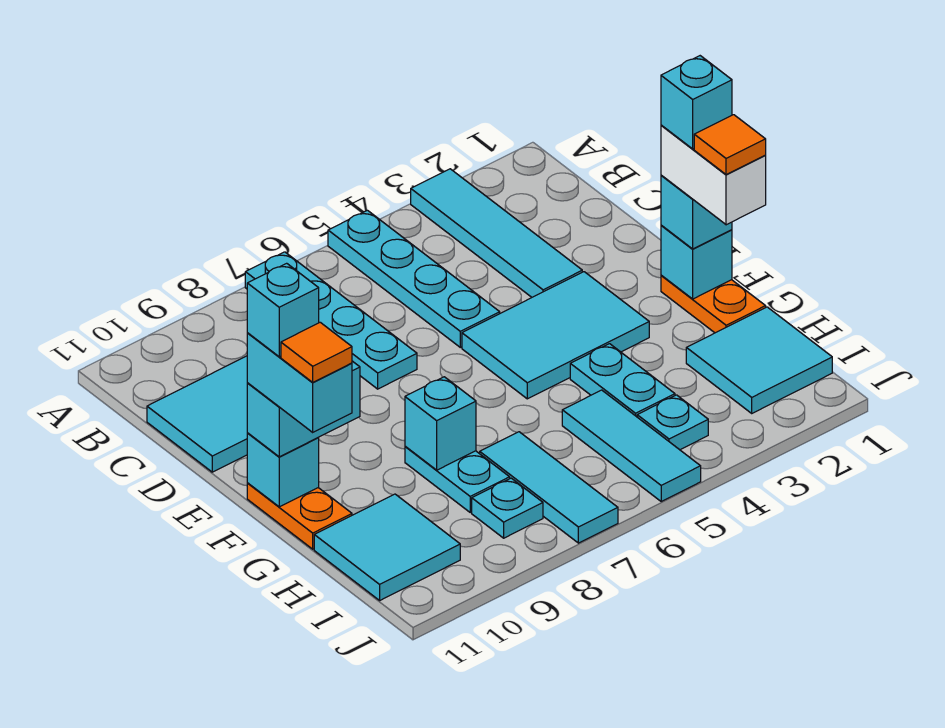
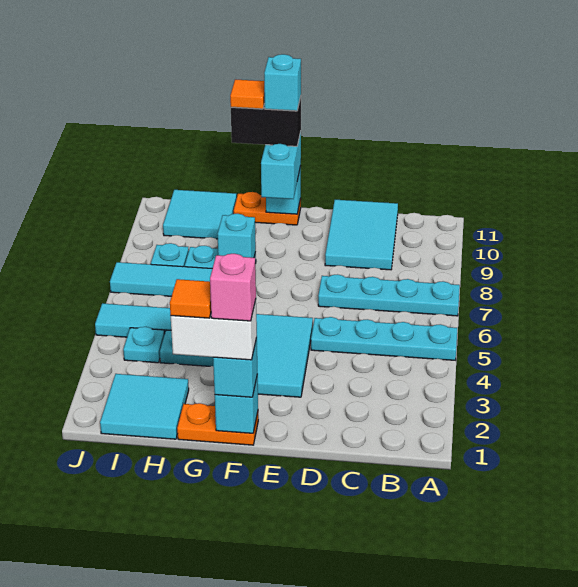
cyan 1x4 tile [411,169,582,297] -> none
cyan 1x1 brick [661,56,732,149] -> pink 1x1 brick [210,254,256,321]
cyan 1x2 brick [247,333,352,432] -> black 1x2 brick [231,97,301,146]

